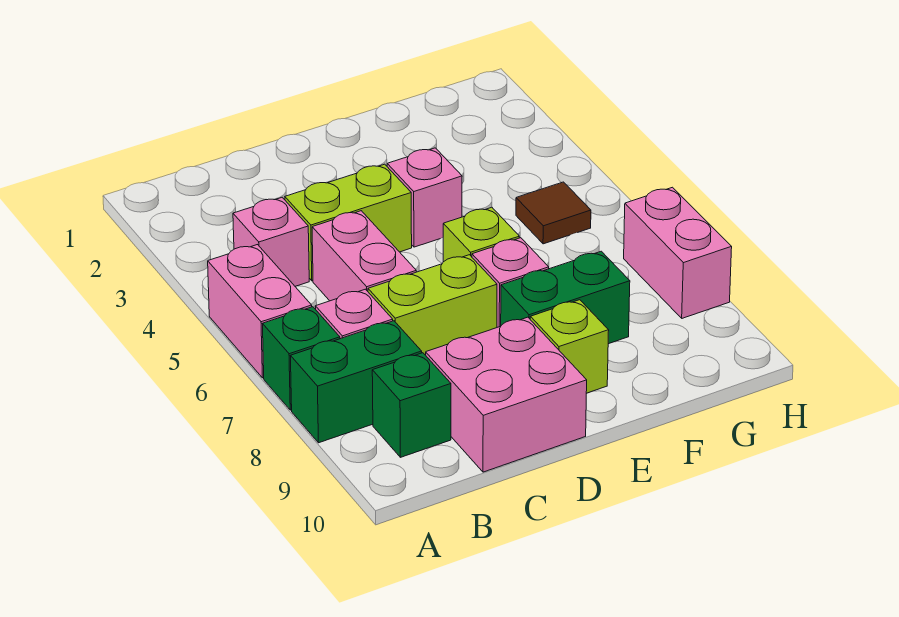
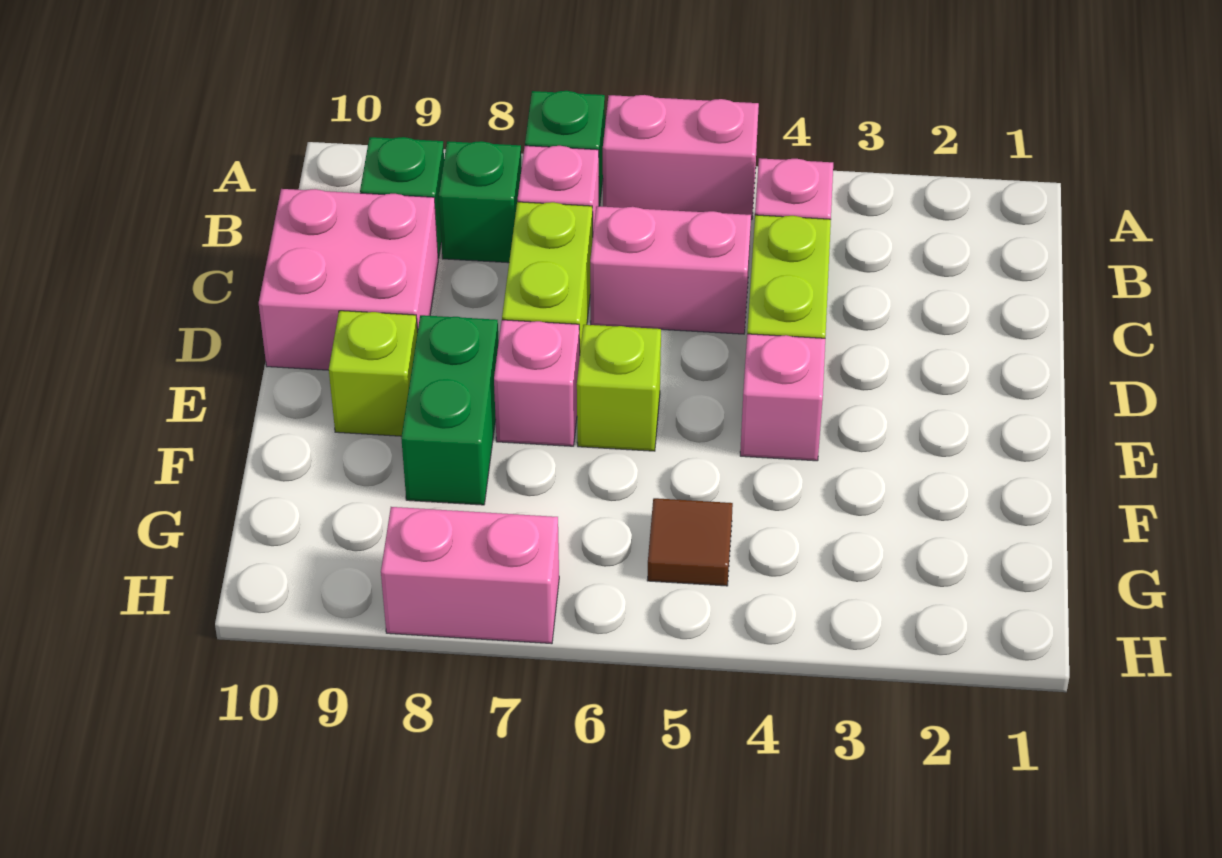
green 1x2 brick [291,321,422,443] -> green 1x1 brick [439,141,522,263]

